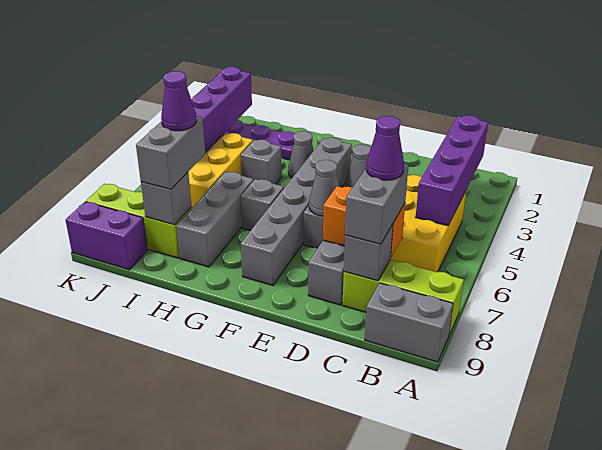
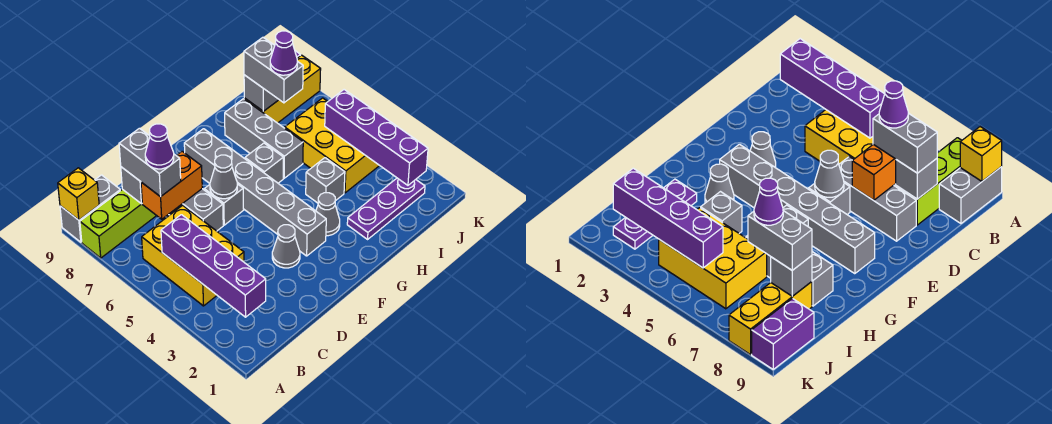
none -> yellow 1x1 brick [58,168,99,220]
lime 1x3 brick [86,184,192,258] -> yellow 1x3 brick [244,55,321,123]

